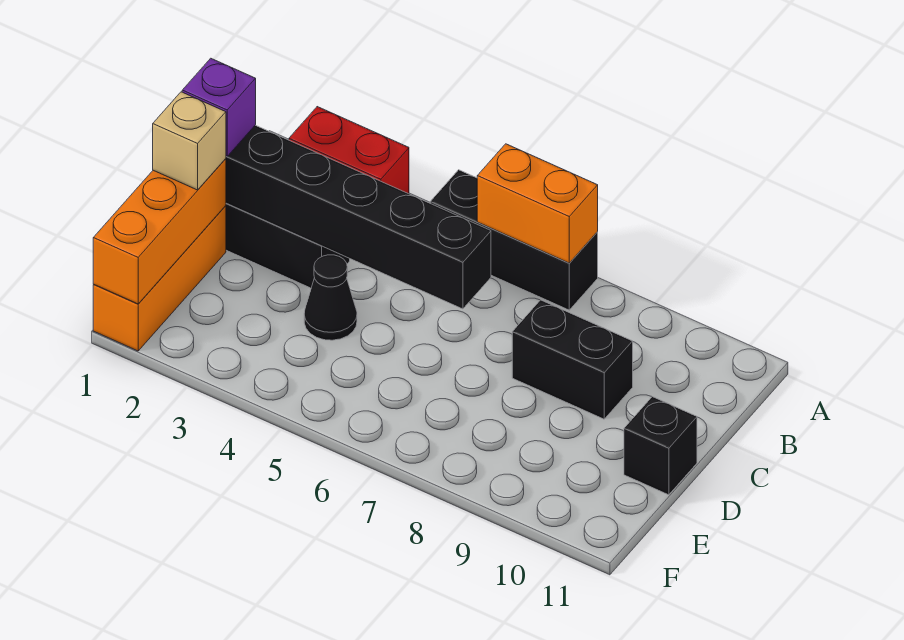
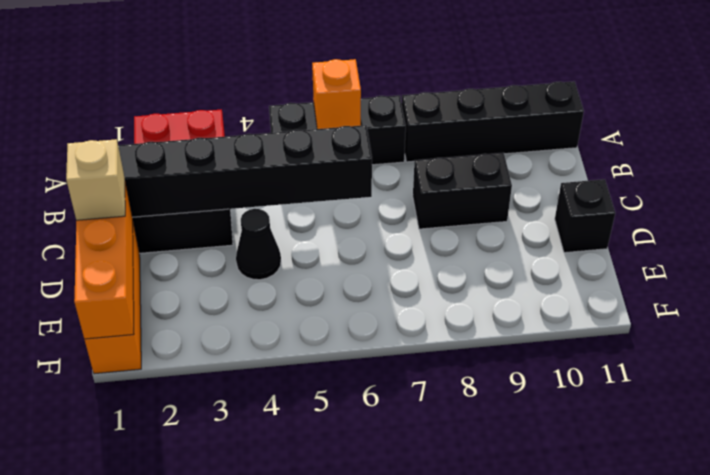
orange 1x2 brick [477,144,598,263] -> orange 1x1 brick [312,59,361,129]
none -> black 1x4 brick [402,81,584,162]
purple 1x1 brick [182,58,256,157] -> none

